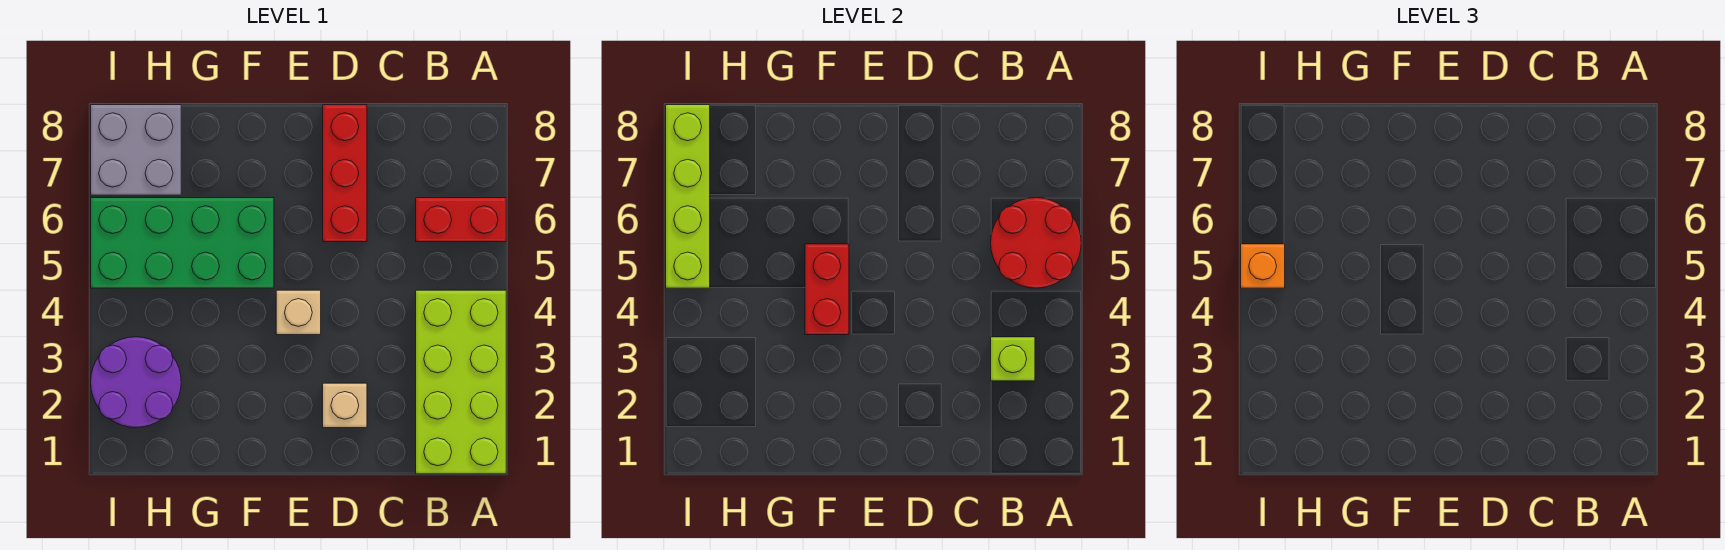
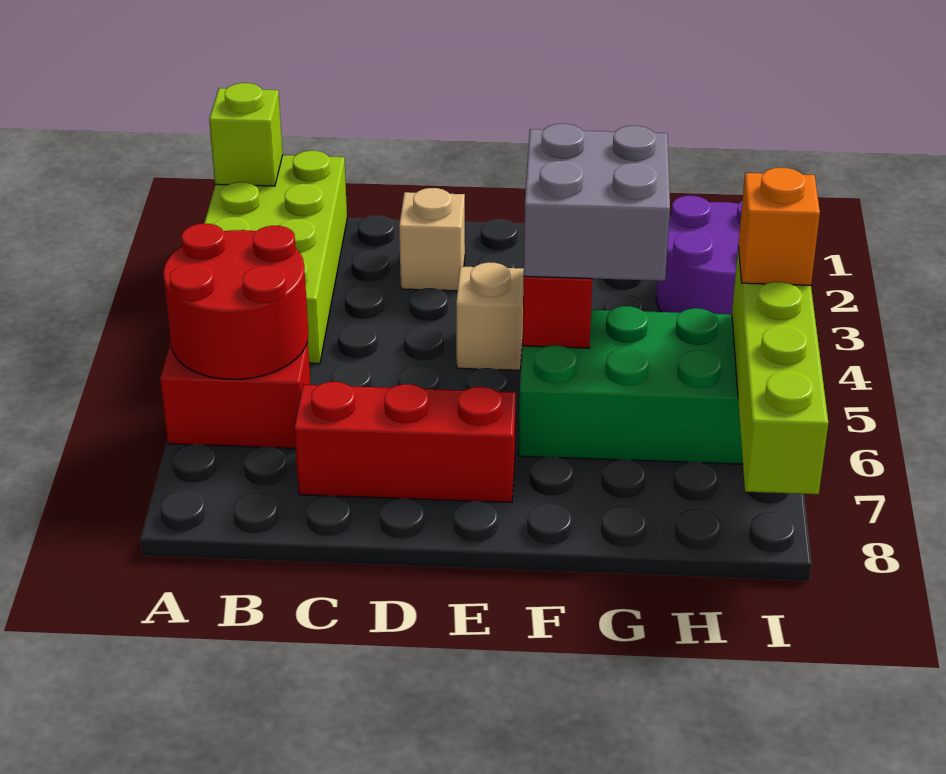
lime 1x1 brick [991,337,1035,381] -> lime 1x1 brick moved to [209,83,283,186]
red 1x3 brick [323,105,367,242] -> red 1x3 brick turned to [294,382,516,503]
grey 2x2 brick [91,105,181,195] -> grey 2x2 brick moved to [524,124,670,281]

